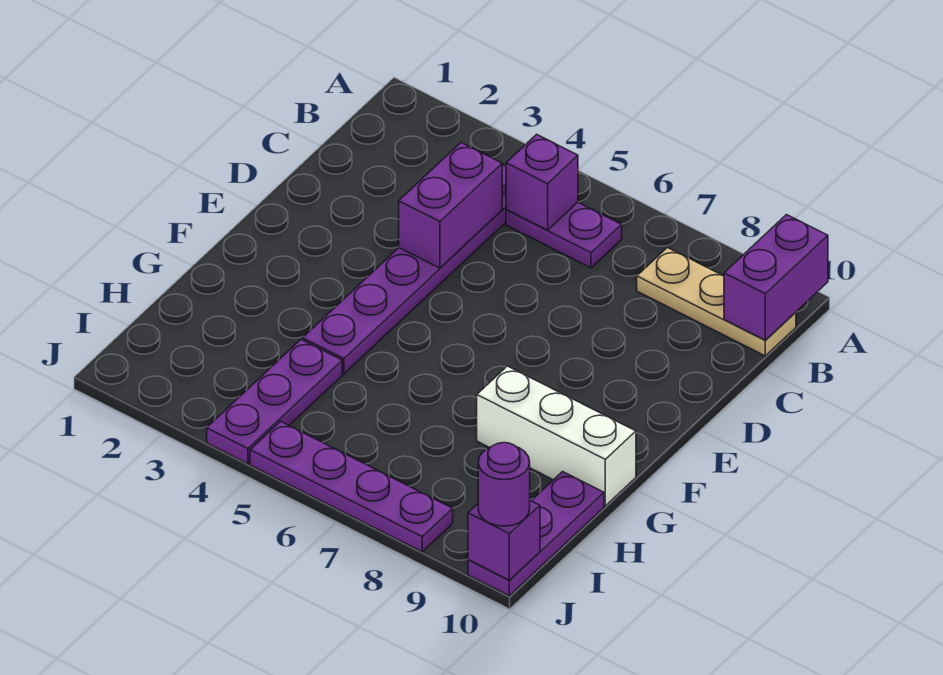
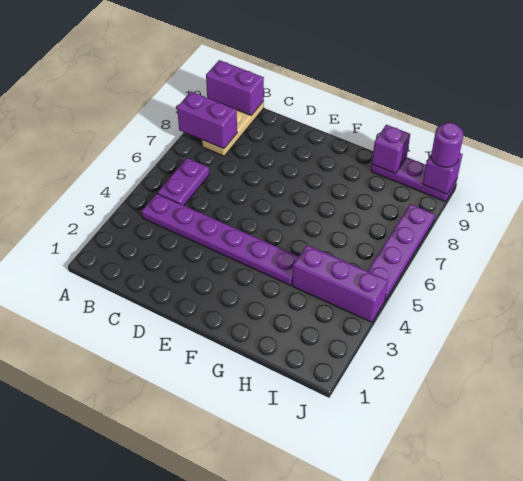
purple 1x1 brick [506,134,578,230] -> purple 1x1 brick moved to [372,125,410,174]
purple 1x2 brick [399,142,502,268] -> purple 1x2 brick moved to [177,91,237,149]
white 1x3 brick [477,366,636,506] -> none
purple 1x3 plate [207,340,342,464] -> purple 1x3 brick [292,245,388,322]

